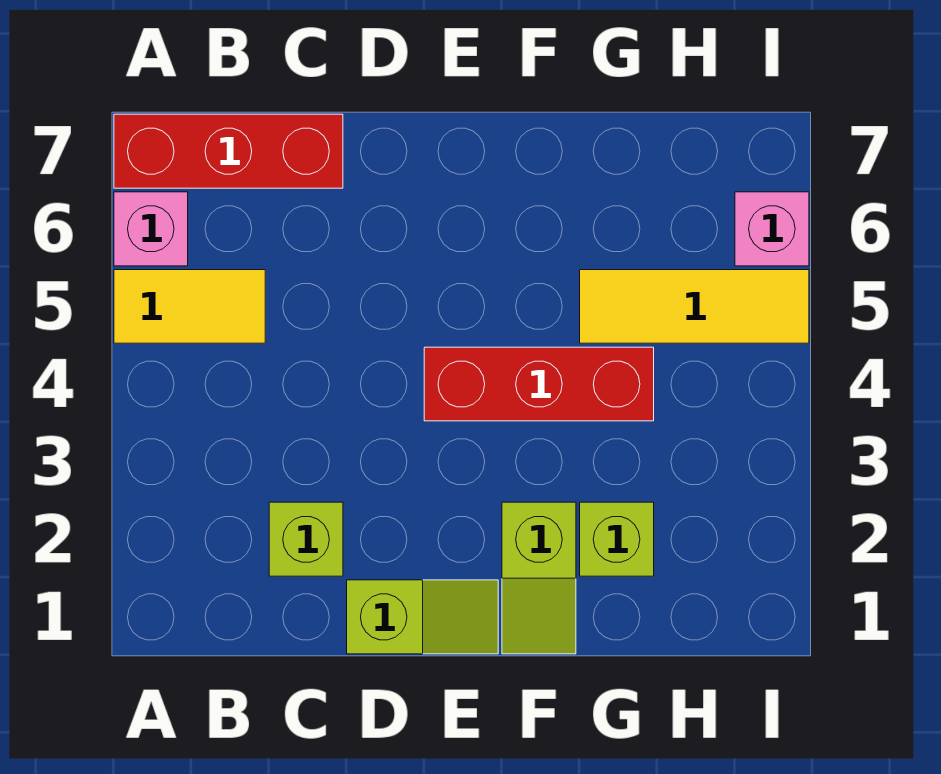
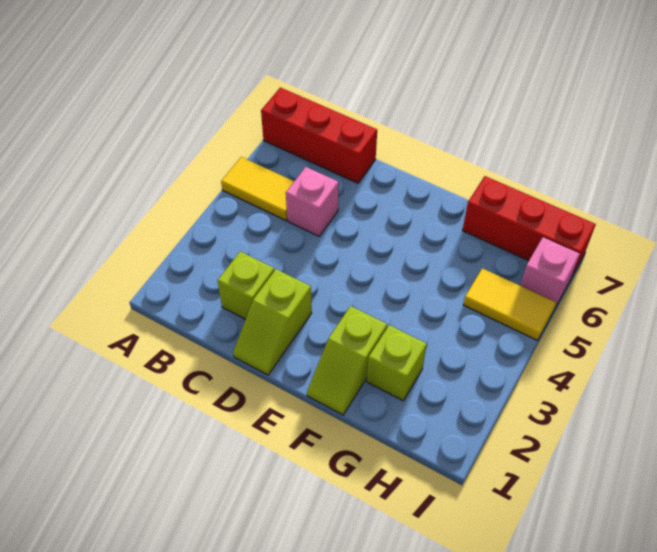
pink 1x1 brick [114,192,188,266] -> pink 1x1 brick moved to [286,167,339,236]
lime 1x2 slope [347,580,498,654] -> lime 1x2 slope turned to [233,269,312,375]
red 1x3 brick [424,347,654,421] -> red 1x3 brick moved to [463,176,596,276]
yellow 1x3 tile [580,270,809,343] -> yellow 1x2 tile [463,268,556,340]

